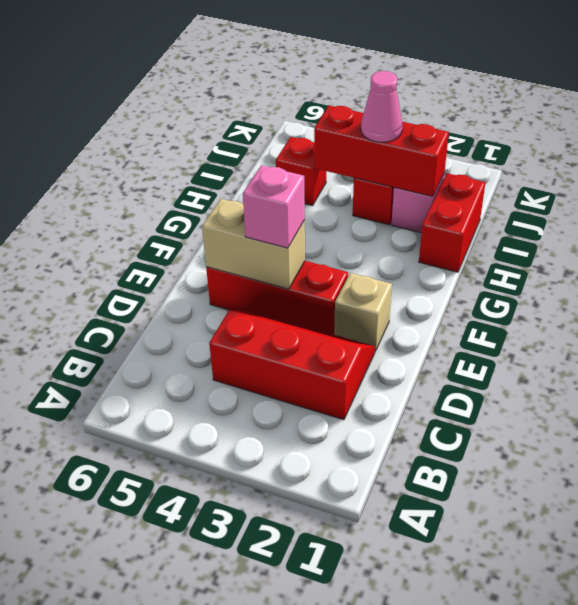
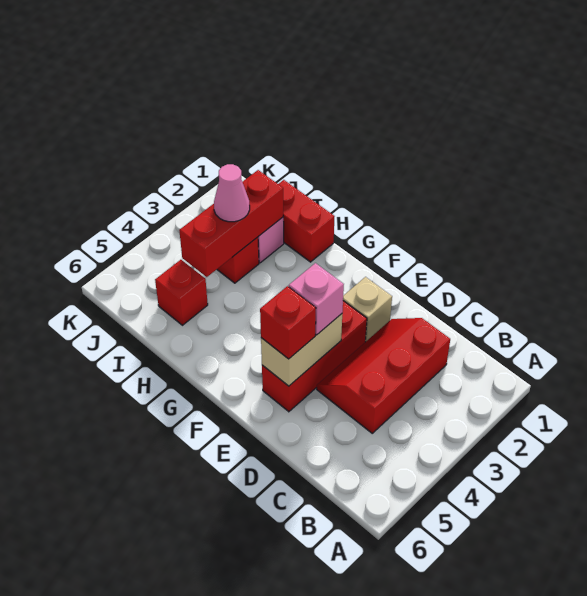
none -> red 1x1 brick [260,286,316,359]

